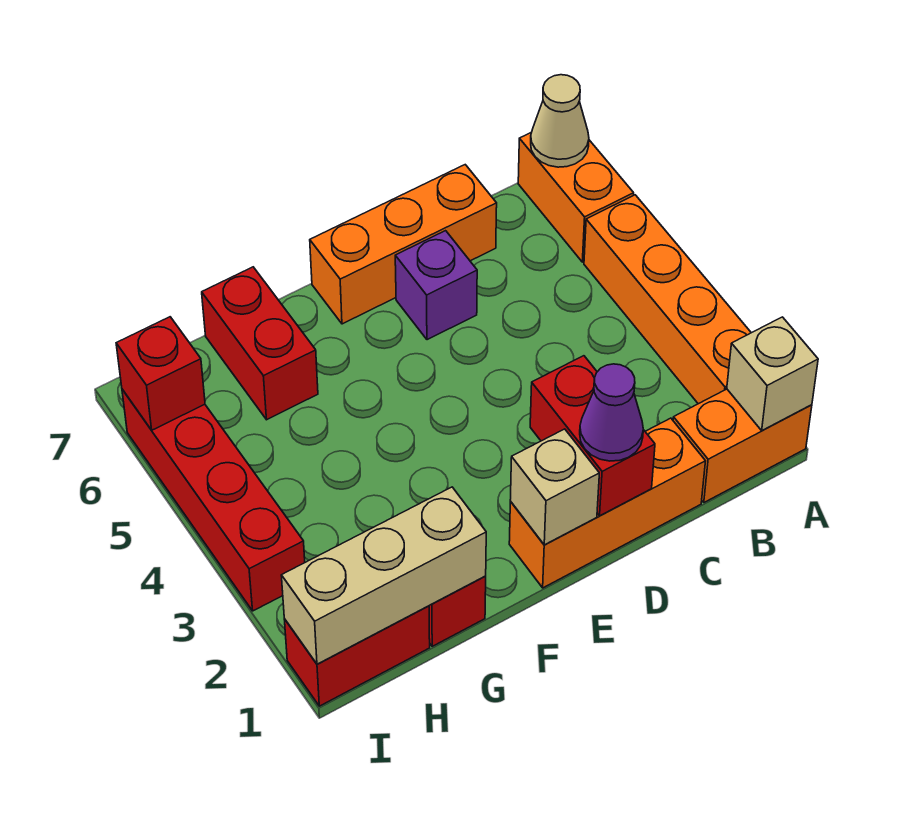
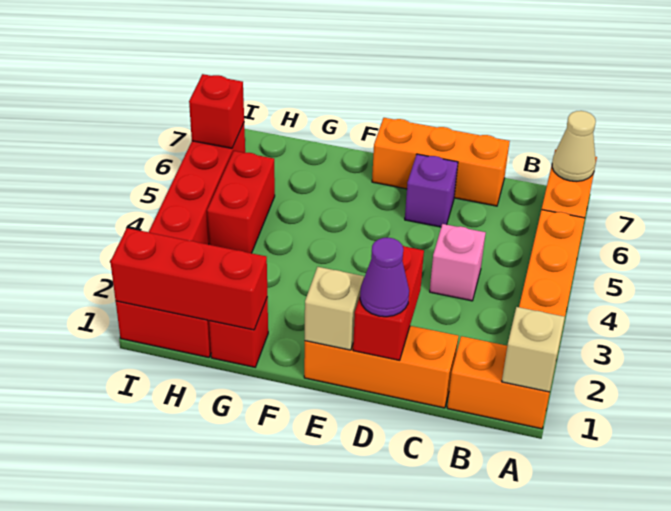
none -> pink 1x1 brick [430,224,486,301]
tan 1x3 brick [281,487,486,664] -> red 1x3 brick [110,228,267,330]
red 1x2 brick [202,267,318,420] -> red 1x2 brick moved to [207,151,275,253]

